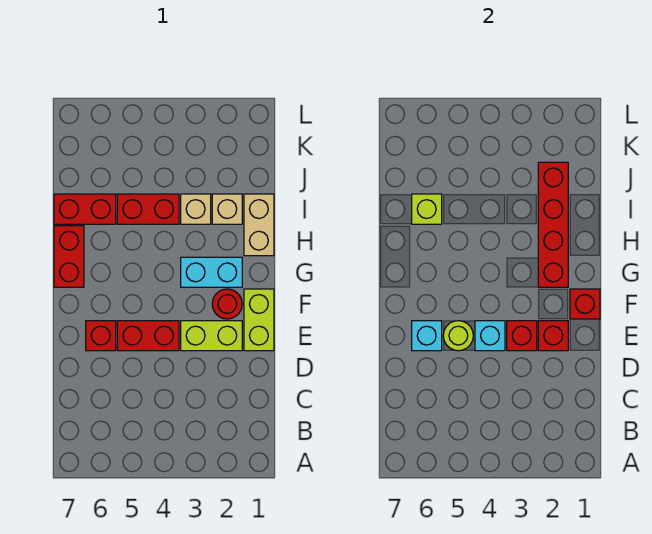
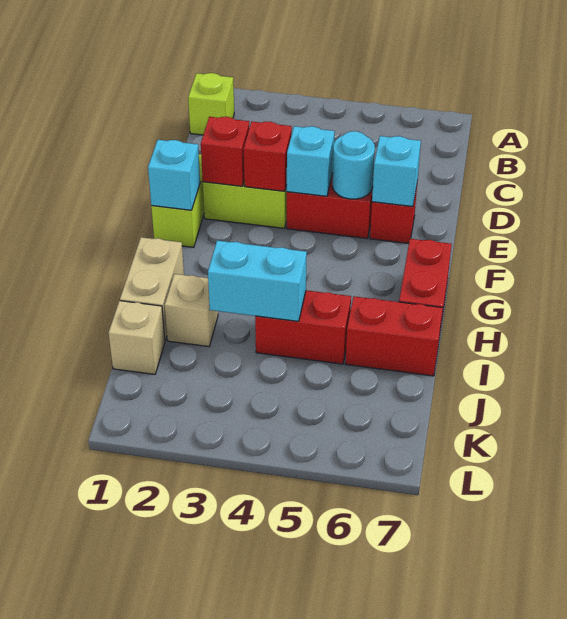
lime 1x1 round brick [443,321,473,351] -> cyan 1x1 round brick [332,131,375,199]
red 1x1 brick [570,289,600,319] -> cyan 1x1 brick [148,140,200,210]
red 1x1 round brick [212,289,242,319] -> none
cyan 1x2 brick [181,257,242,287] -> cyan 1x2 brick moved to [208,241,307,321]
red 1x4 brick [538,162,568,287] -> none
tan 1x1 brick [181,194,211,224] -> tan 1x1 brick moved to [109,301,165,374]
lime 1x1 brick [412,194,442,224] -> lime 1x1 brick moved to [188,73,234,135]

